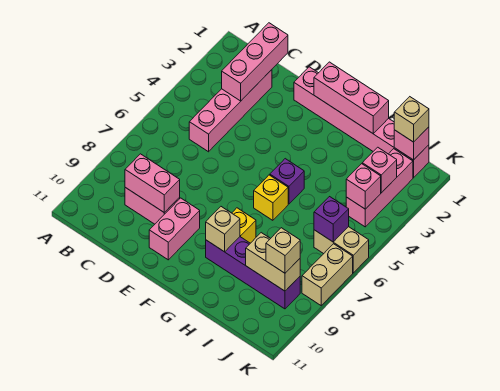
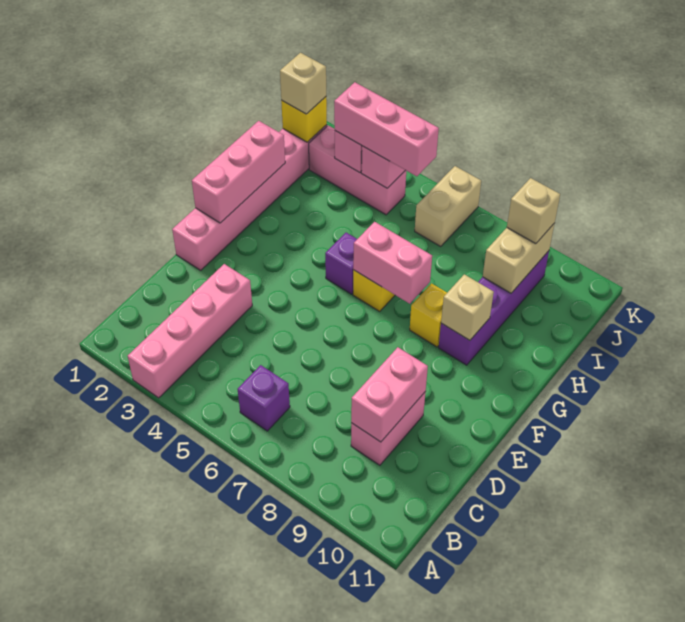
pink 1x3 brick [222,23,288,101] -> pink 1x3 brick moved to [334,82,439,176]
pink 1x4 brick [189,70,272,152] -> pink 1x4 brick turned to [128,264,252,398]
pink 1x2 brick [149,198,200,260] -> pink 1x2 brick moved to [353,222,432,304]
pink 1x1 brick [394,127,429,160] -> yellow 1x1 brick [281,97,327,142]
purple 1x1 brick [314,197,349,242] -> purple 1x1 brick moved to [238,365,290,431]
tan 1x2 brick [302,244,353,305] -> none

